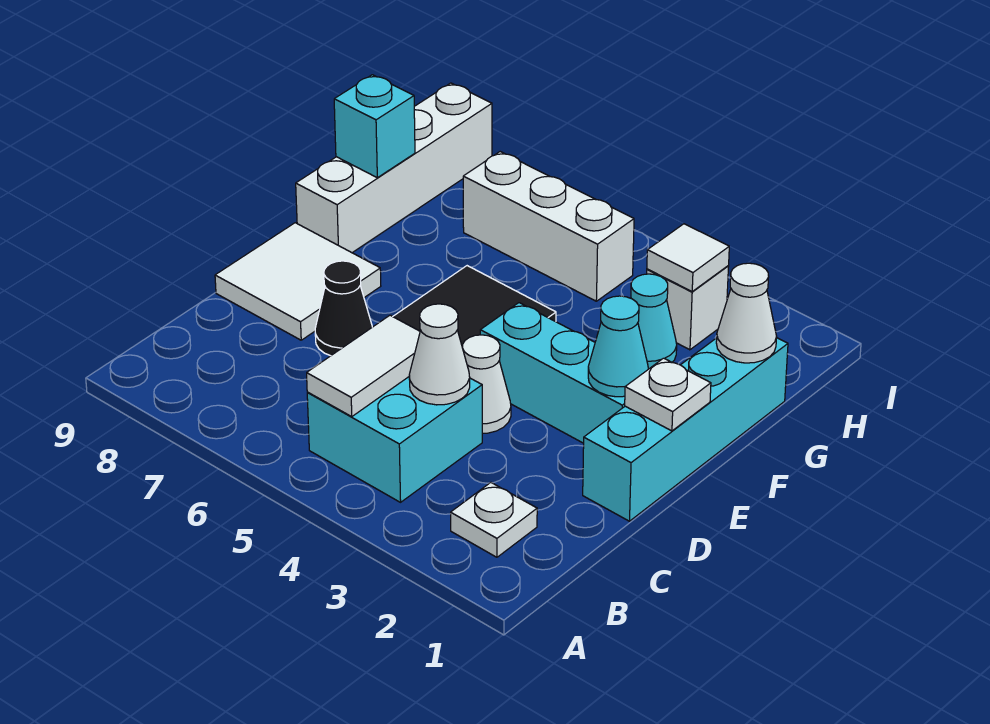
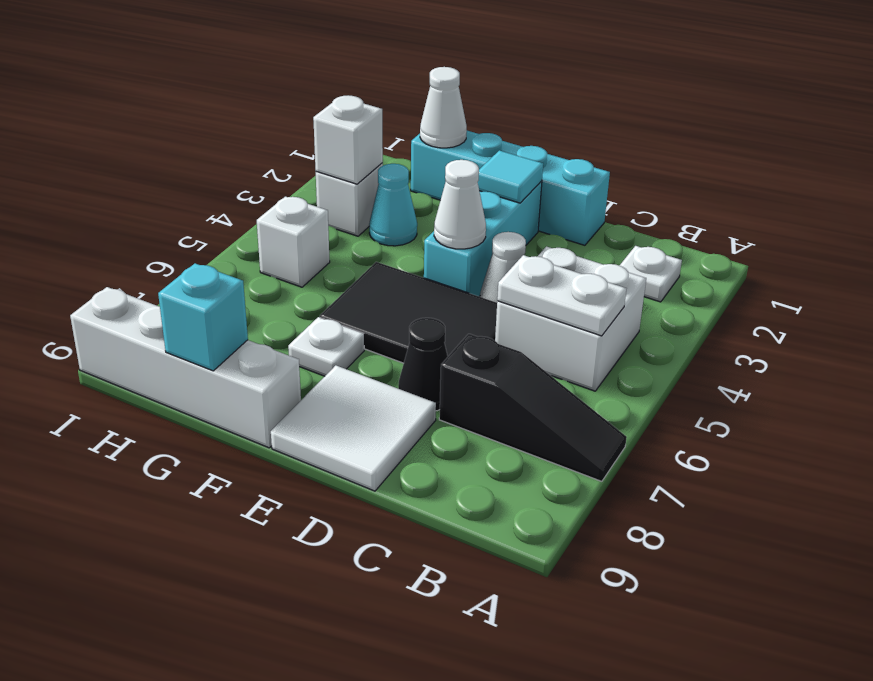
none -> black 1x3 slope [439,334,627,481]
cyan 2x2 brick [307,377,482,502] -> white 2x2 brick [495,247,646,391]
white 1x2 tile [307,315,420,416] -> white 1x2 plate [497,255,626,336]
white 1x1 cone [409,304,470,405] -> white 1x1 cone moved to [434,160,486,249]
white 1x1 plate [625,358,711,431] -> white 1x1 plate moved to [288,317,364,376]
cyan 1x1 cone [588,296,648,397] -> cyan 1x1 tile [478,150,543,203]
white 1x1 tile [647,224,729,291] -> white 1x1 brick [313,95,383,184]
white 1x3 brick [463,152,634,301] -> white 1x1 brick [257,197,330,287]

